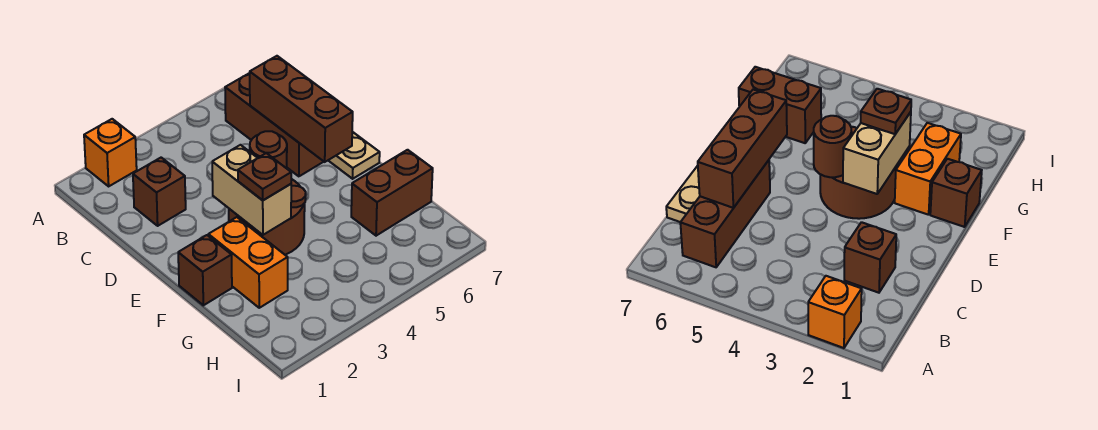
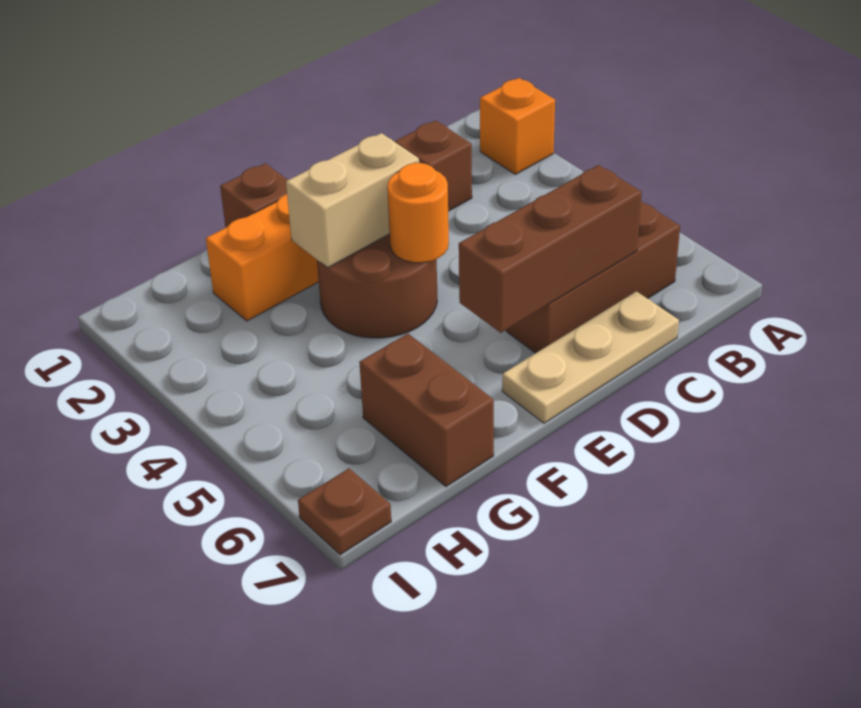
brown 1x1 round brick [250,131,287,168] -> orange 1x1 round brick [387,163,449,263]
brown 1x1 plate [238,153,291,200] -> brown 1x1 plate moved to [298,468,391,555]

